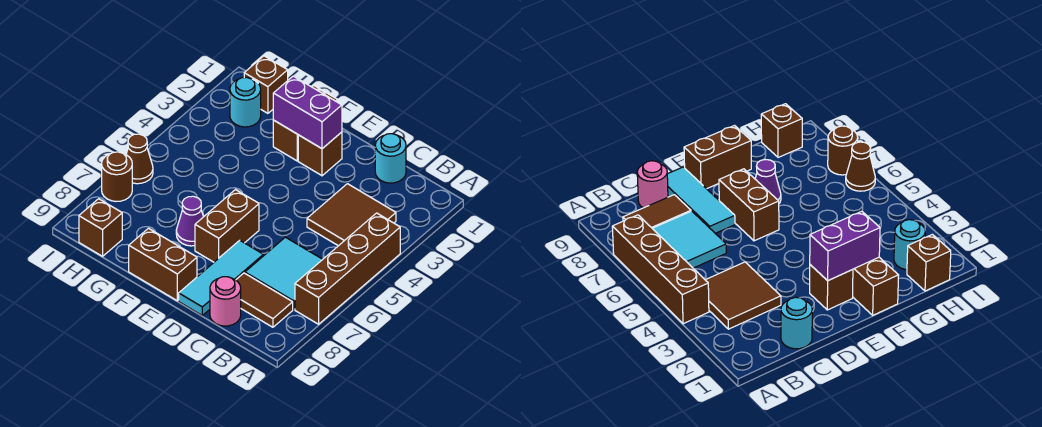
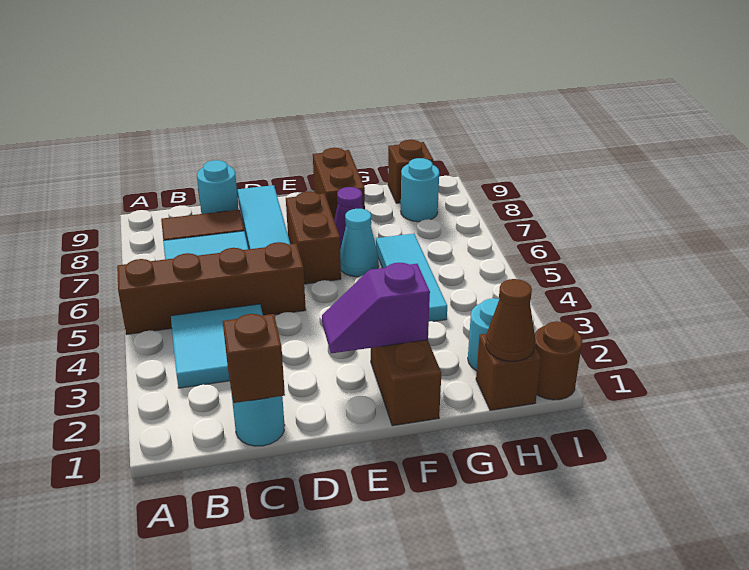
brown 1x4 brick [295,213,400,324] -> brown 1x4 brick turned to [117,242,306,334]
brown 2x2 tile [307,184,396,246] -> cyan 2x2 tile [171,304,263,388]
pink 1x1 round brick [210,277,241,326] -> cyan 1x1 round brick [197,160,239,214]
brown 1x1 brick [298,132,342,176] -> brown 1x1 brick moved to [223,314,285,403]
purple 1x2 brick [273,76,342,149] -> purple 1x2 slope [322,263,430,353]
brown 1x2 brick [129,228,197,301] -> brown 1x2 brick turned to [313,148,365,219]
none -> cyan 1x1 cone [340,209,379,277]
none -> cyan 1x3 tile [376,234,447,322]
none -> cyan 1x1 round brick [401,158,439,222]
brown 1x1 cone [126,134,153,184] -> brown 1x1 cone moved to [486,279,535,361]
brown 1x1 round brick [102,152,132,201] -> brown 1x1 round brick moved to [535,321,582,400]

